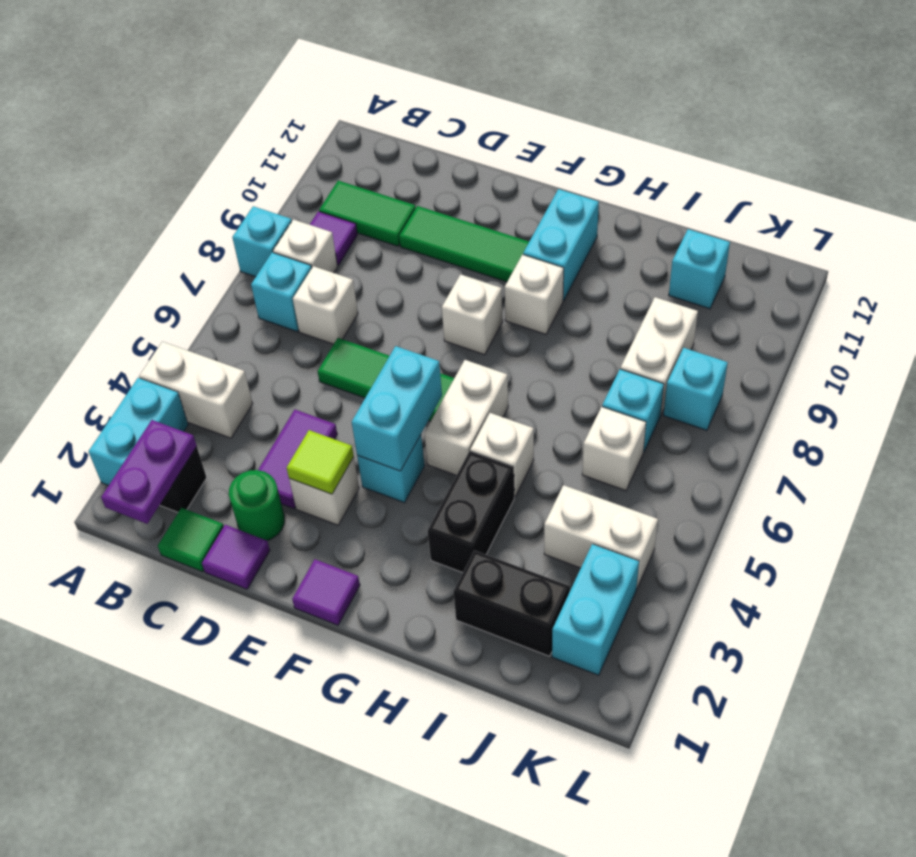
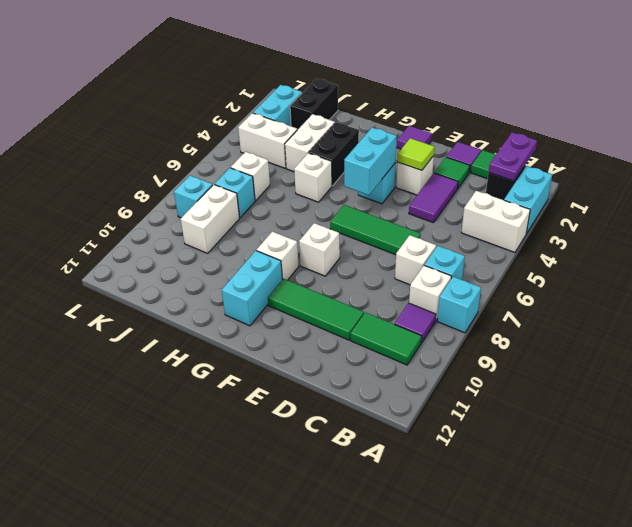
green 1x1 round brick [229,470,285,541] -> green 1x1 tile [434,157,470,188]
white 1x2 brick [424,360,508,475] -> white 1x2 brick moved to [285,114,335,172]
black 1x2 brick [454,550,570,656] -> black 1x2 brick turned to [290,79,338,130]
cyan 1x1 brick [669,229,730,309] -> none

